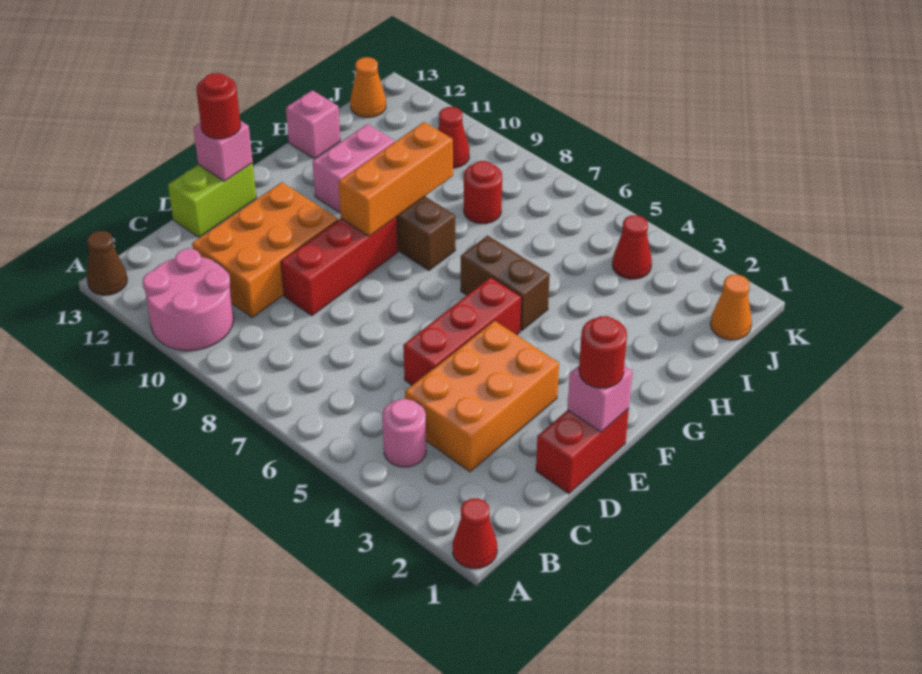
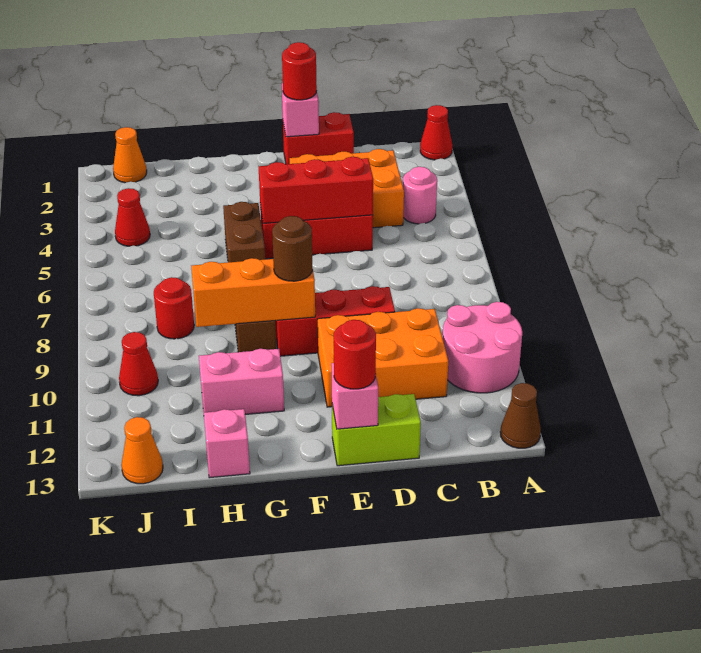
none -> red 1x3 brick [259,157,373,223]
none -> brown 1x1 round brick [272,216,312,281]

